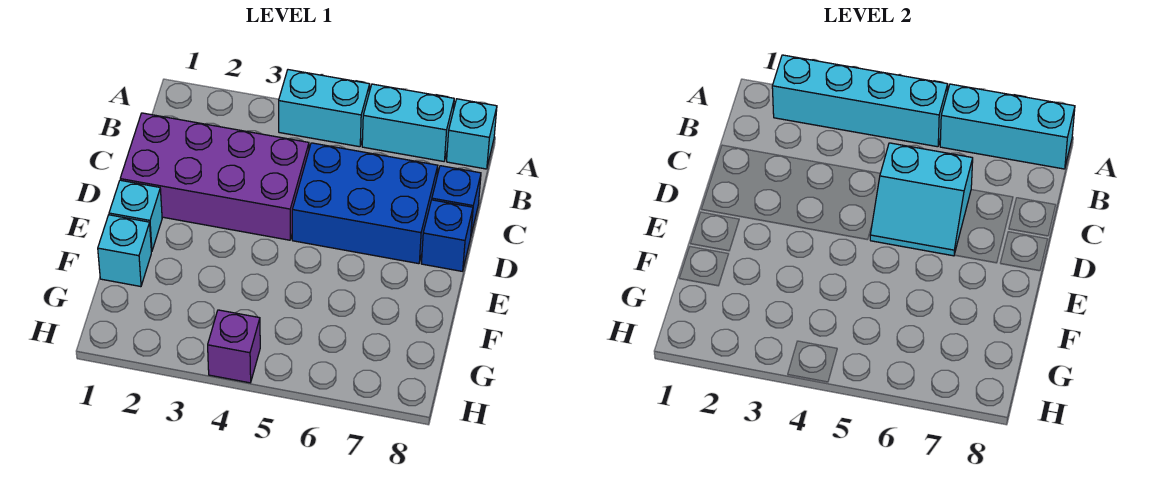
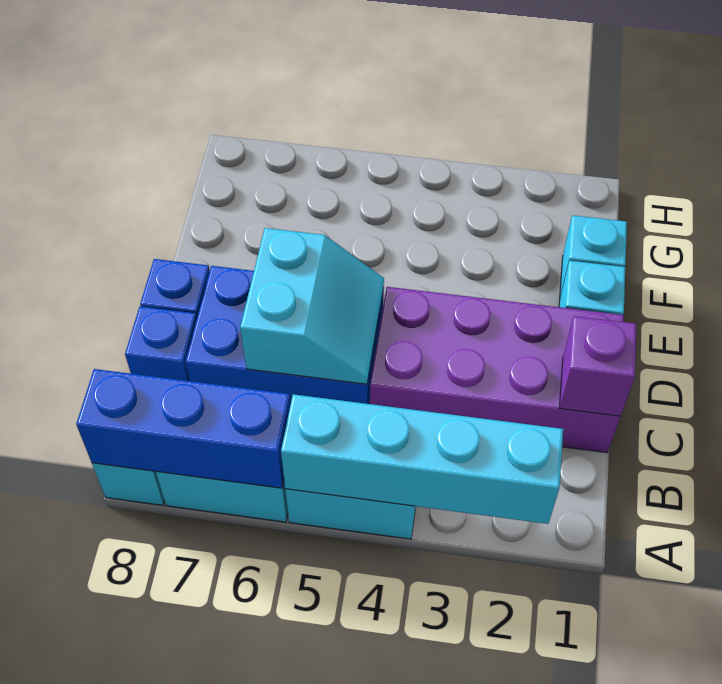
cyan 1x3 brick [940,84,1075,169] -> blue 1x3 brick [76,369,291,488]
cyan 2x2 slope [870,143,973,256] -> cyan 2x2 slope turned to [240,228,384,384]
purple 1x1 brick [208,310,260,383] -> purple 1x1 brick moved to [560,316,636,416]

